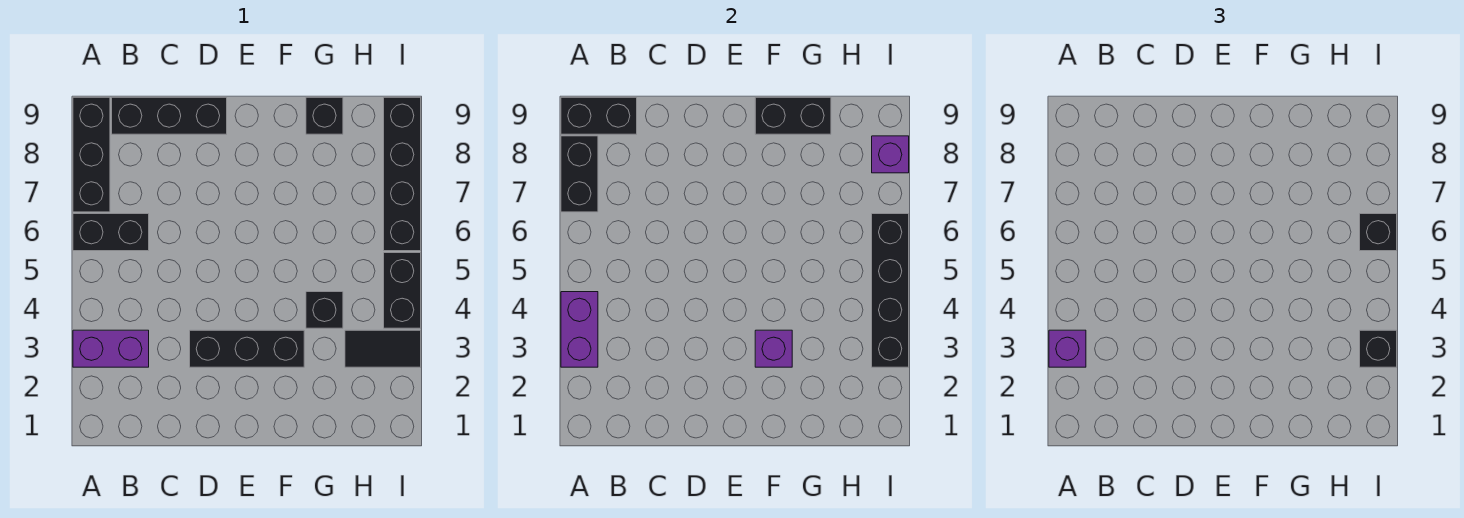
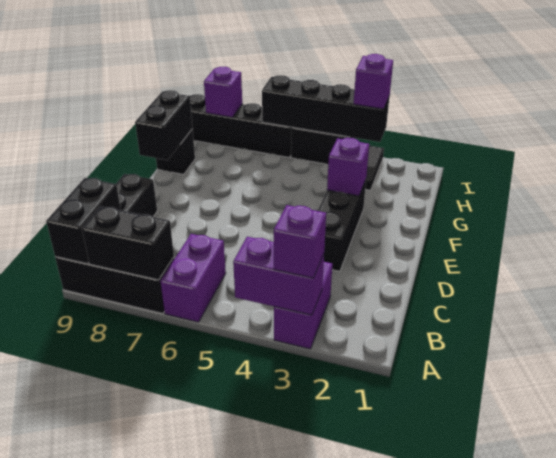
black 1x2 brick [73,214,149,251] -> purple 1x2 brick [160,234,226,322]
black 1x1 brick [306,292,343,328] -> none
black 1x1 brick [1360,330,1397,367] -> purple 1x1 brick [354,54,393,109]
black 1x1 brick [1360,214,1397,251] -> none

